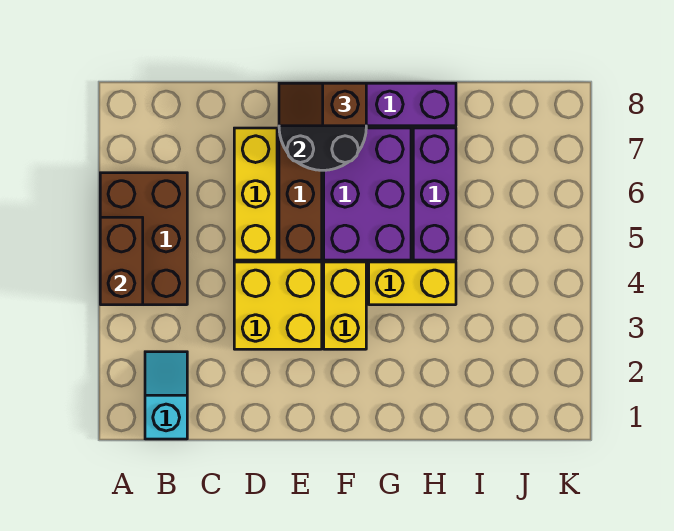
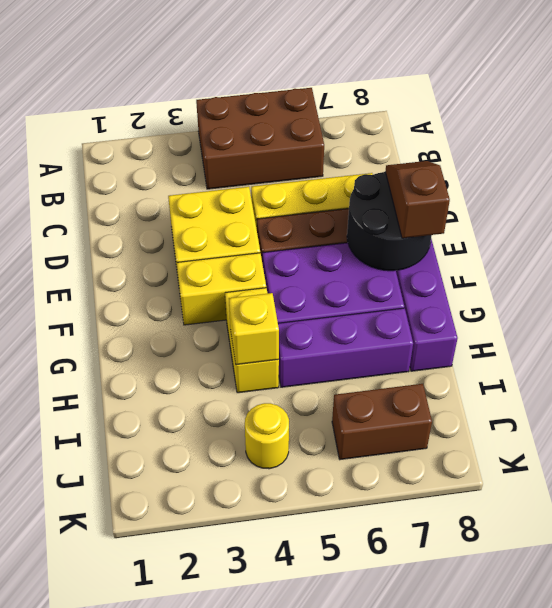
brown 1x2 brick [100,217,143,305] -> brown 1x2 brick moved to [332,384,432,460]
cyan 1x2 slope [145,352,187,439] -> none
none -> yellow 1x1 brick [229,293,279,365]
none -> yellow 1x1 round brick [245,403,289,469]

